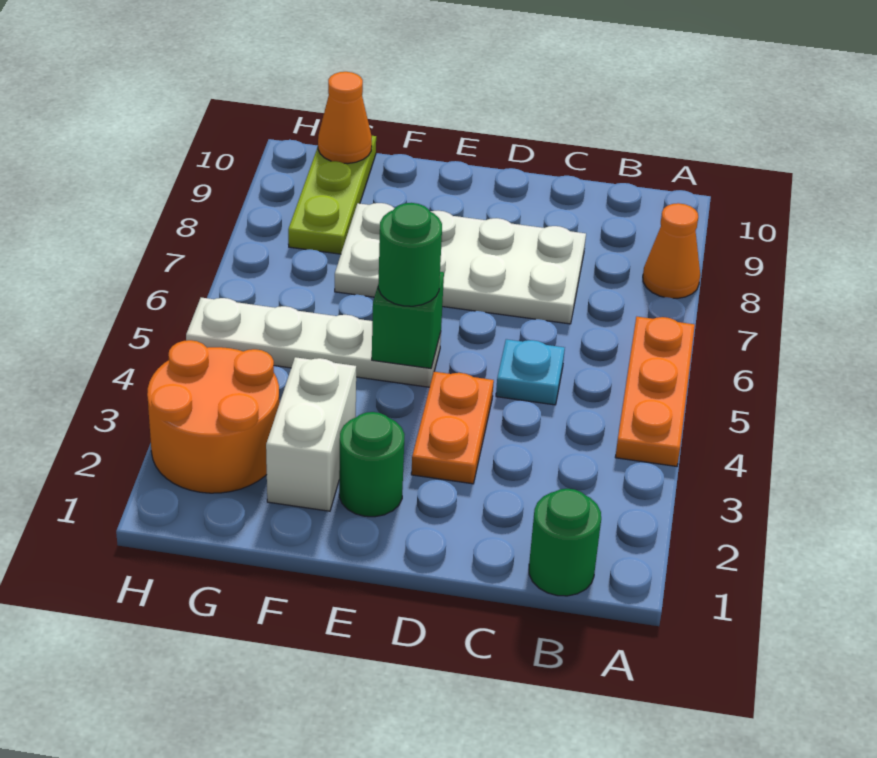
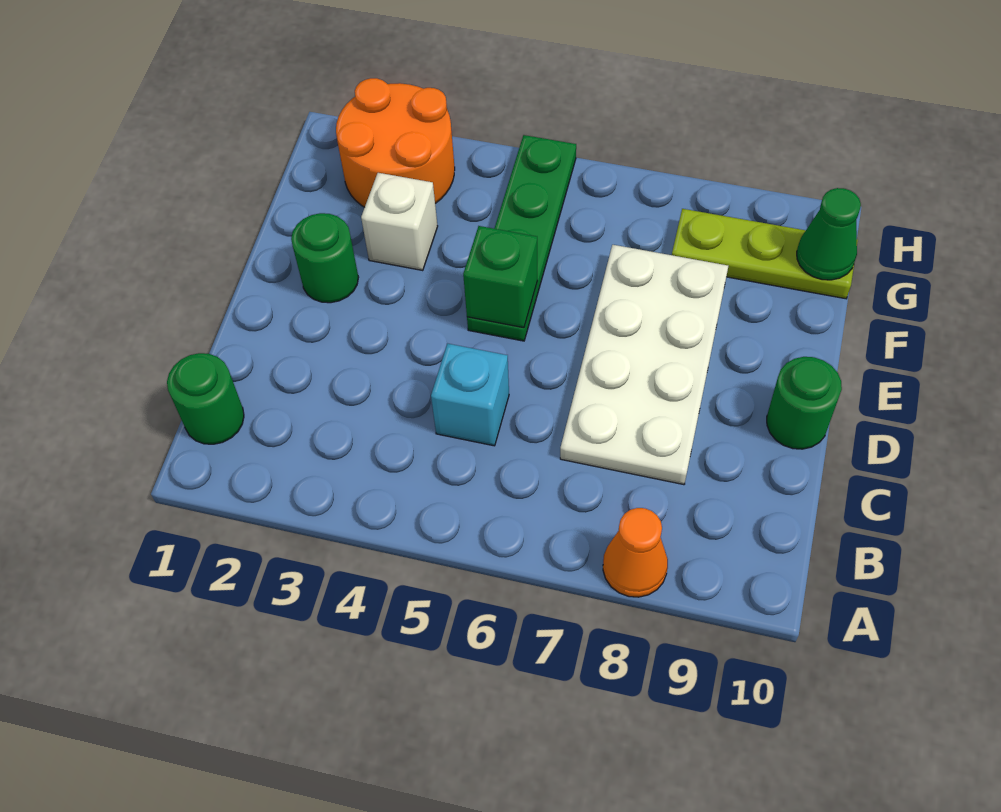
orange 1x3 plate [615,317,695,466] -> none
cyan 1x1 plate [496,339,565,405] -> cyan 1x1 brick [431,344,509,446]
orange 1x2 plate [411,372,494,484] -> none
white 1x4 plate [186,298,441,387] -> green 1x4 plate [467,135,576,341]
green 1x1 round brick [378,203,442,306] -> green 1x1 round brick moved to [767,357,842,449]
white 1x2 brick [266,357,356,511] -> white 1x1 brick [361,173,438,271]
orange 1x1 cone [318,72,372,164] -> green 1x1 cone [797,188,861,280]

